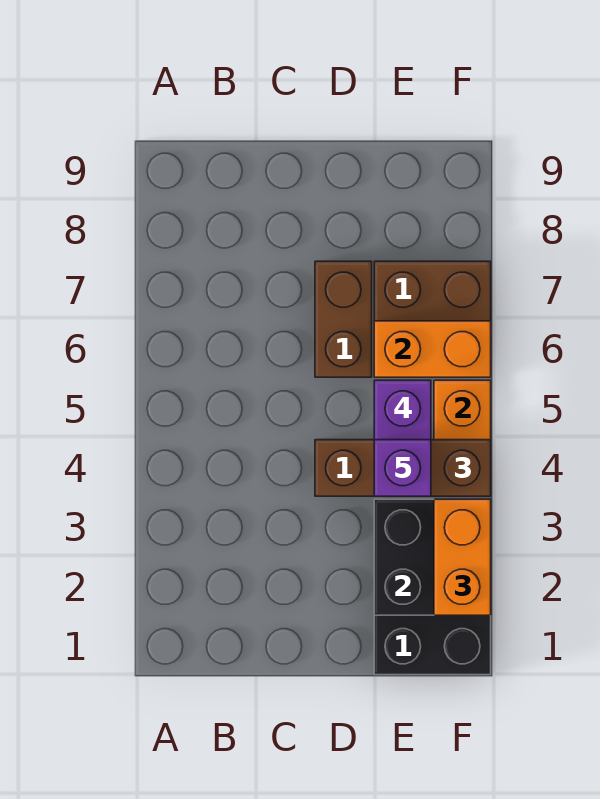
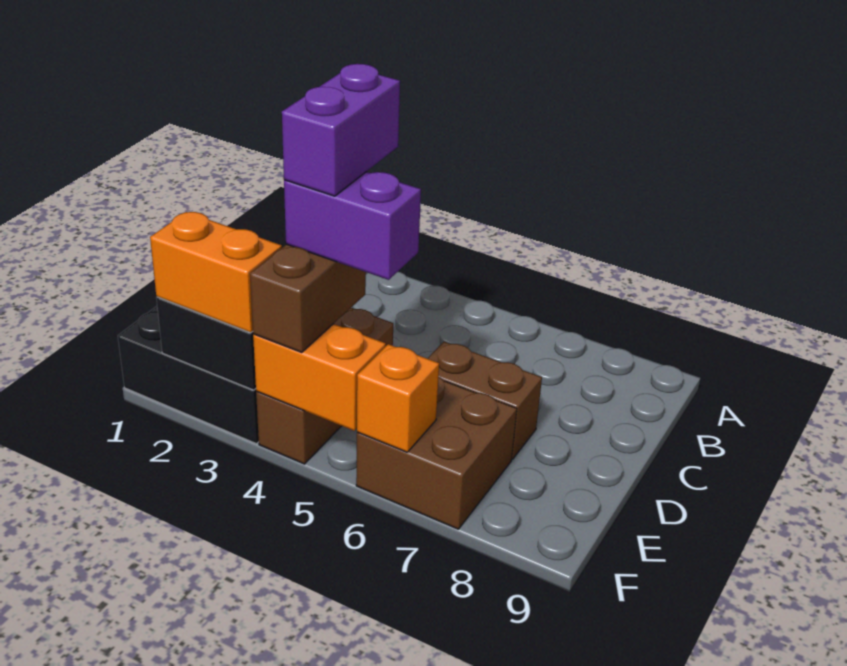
purple 1x1 brick [374,440,431,496] -> purple 1x2 brick [282,64,400,196]
orange 1x2 brick [374,321,491,377] -> orange 1x1 brick [357,344,439,452]

